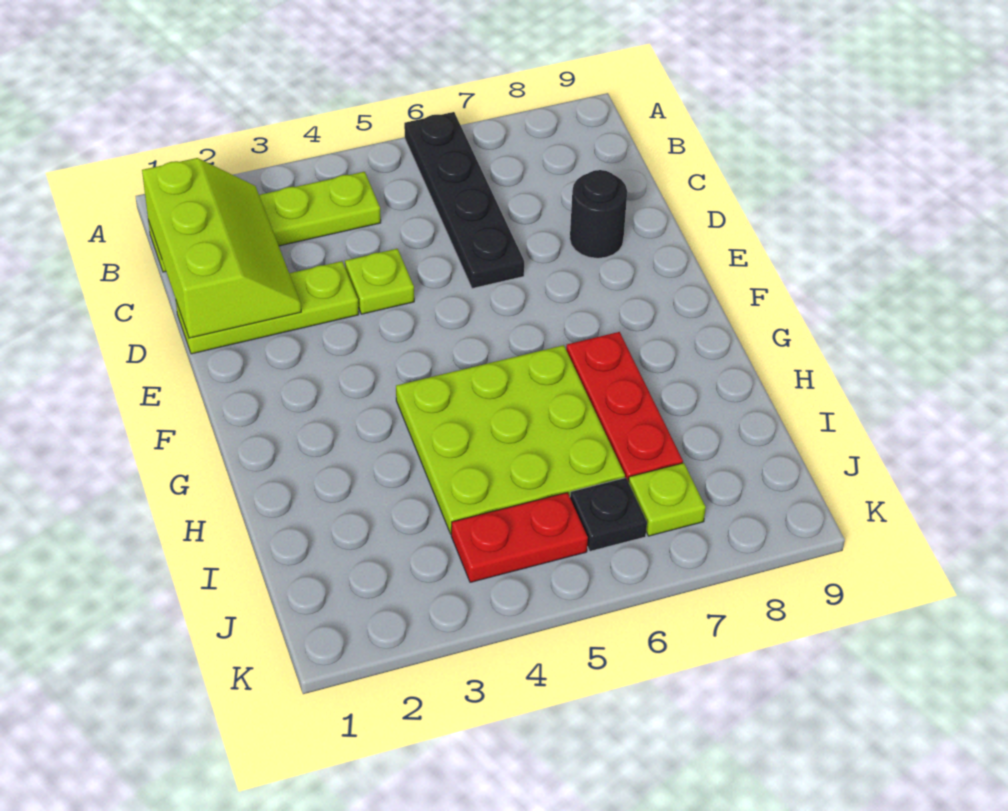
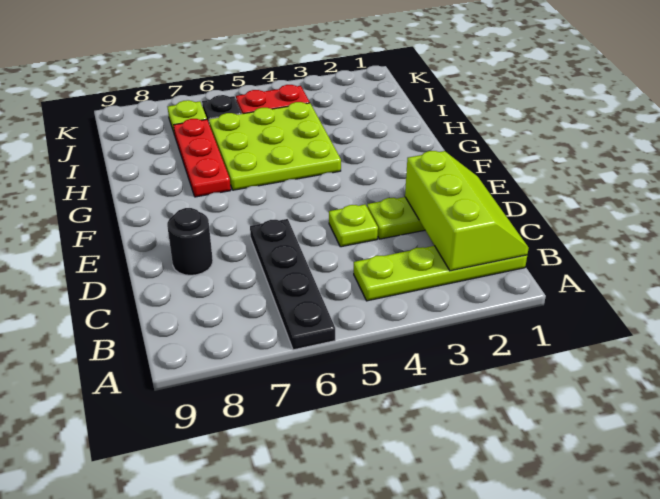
lime 2x3 slope [142,158,301,338] -> lime 2x3 slope turned to [405,151,529,271]

